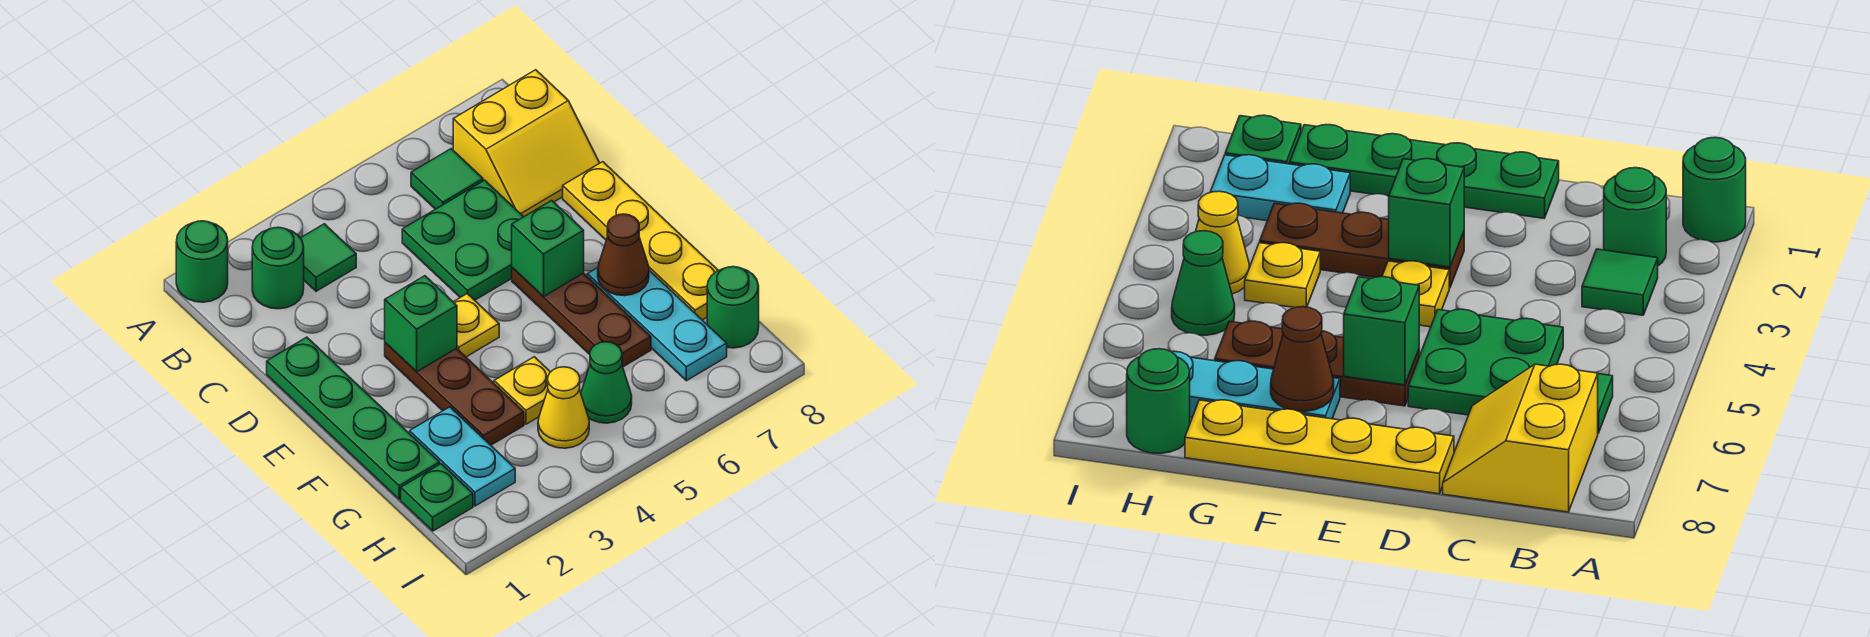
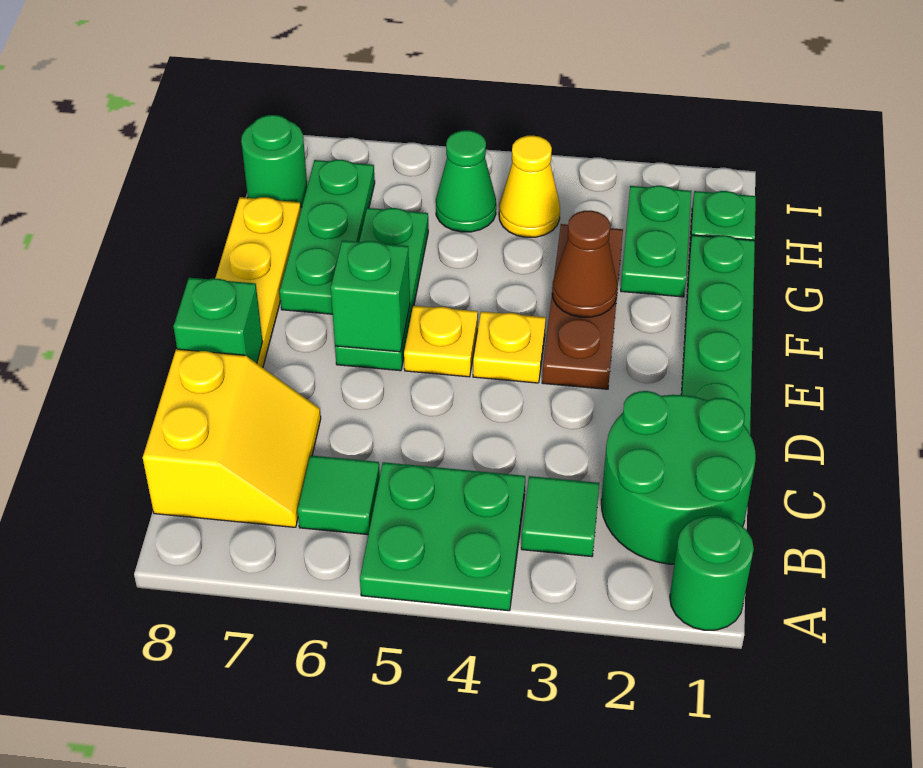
green 1x1 round brick [252,227,304,309] -> green 2x2 round brick [601,391,756,564]
yellow 2x2 slope [453,70,600,217] -> yellow 2x2 slope turned to [143,349,321,527]
green 2x2 plate [402,180,523,300] -> green 2x2 plate moved to [360,462,525,611]
green 1x1 brick [385,276,457,372] -> green 1x1 brick moved to [174,278,263,363]
brown 1x3 plate [512,268,651,367] -> green 1x3 plate [335,208,428,371]
cyan 1x3 plate [587,268,727,381] -> green 1x3 plate [280,160,375,314]
brown 1x1 cone [598,214,649,296] -> brown 1x1 cone moved to [552,211,618,317]
cyan 1x2 plate [410,407,515,506] -> green 1x2 plate [621,186,691,297]
yellow 1x1 plate [494,357,550,424] -> yellow 1x1 plate moved to [404,306,478,377]

